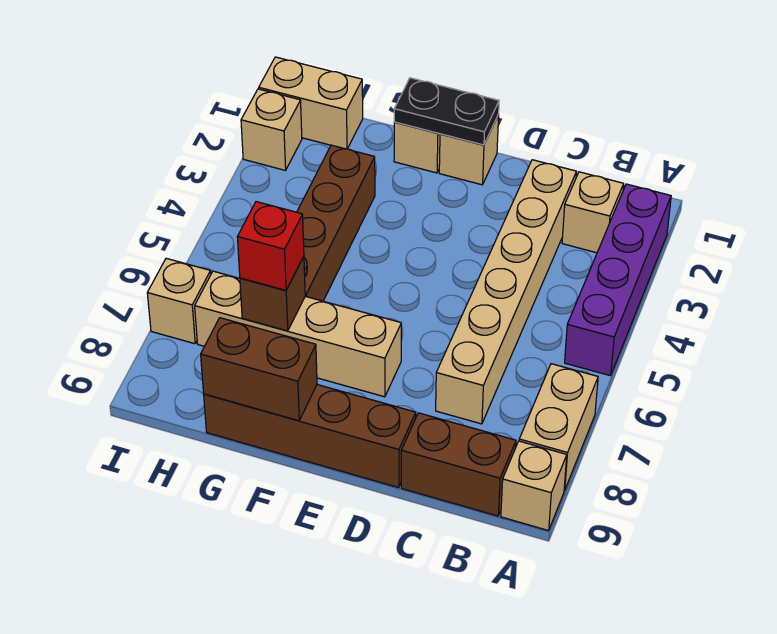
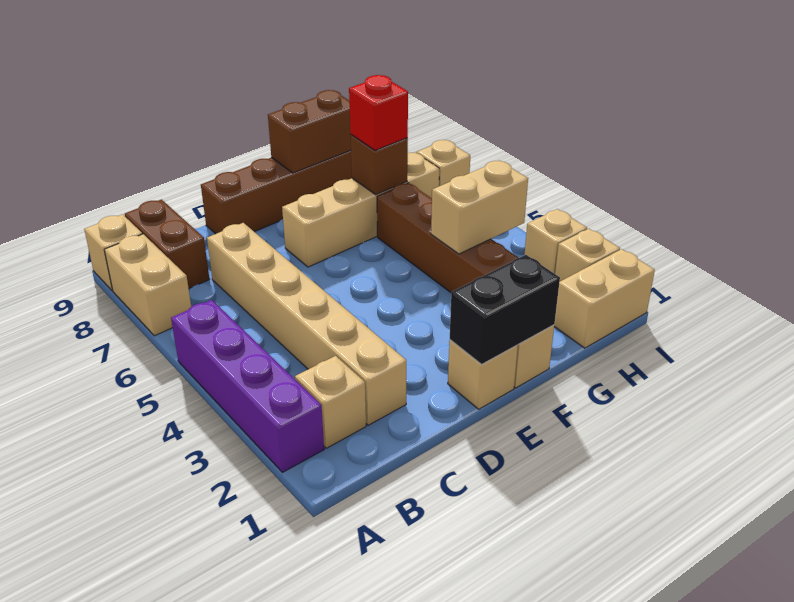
brown 1x2 brick [401,413,516,516] -> brown 1x2 brick turned to [125,200,209,288]
black 1x2 plate [394,78,499,145] -> black 1x2 brick [450,255,560,365]
none -> tan 1x2 brick [431,161,528,254]
none -> tan 1x1 brick [524,209,587,274]

